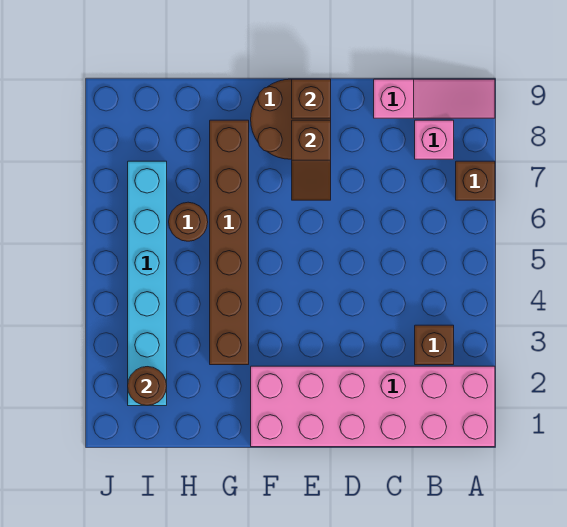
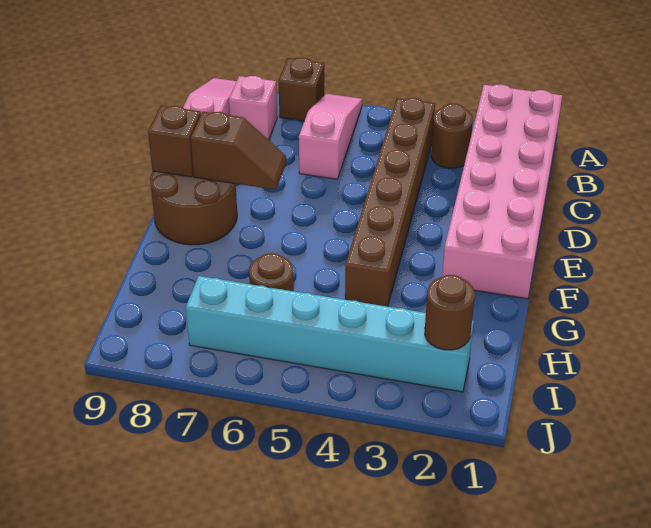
none -> pink 1x3 slope [299,94,362,179]
brown 1x1 brick [415,325,454,365] -> brown 1x1 round brick [431,104,473,168]
brown 1x6 brick [210,120,249,365] -> brown 1x6 brick turned to [345,98,435,307]

